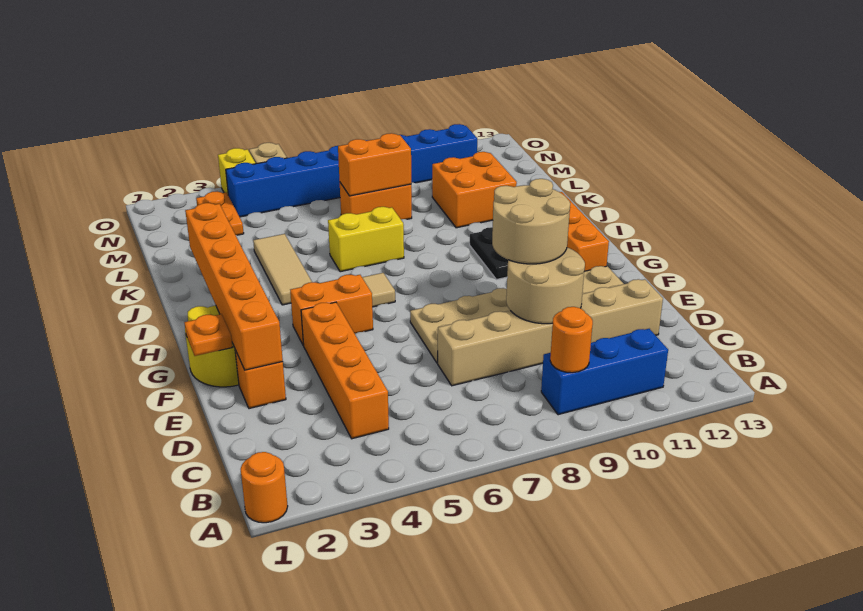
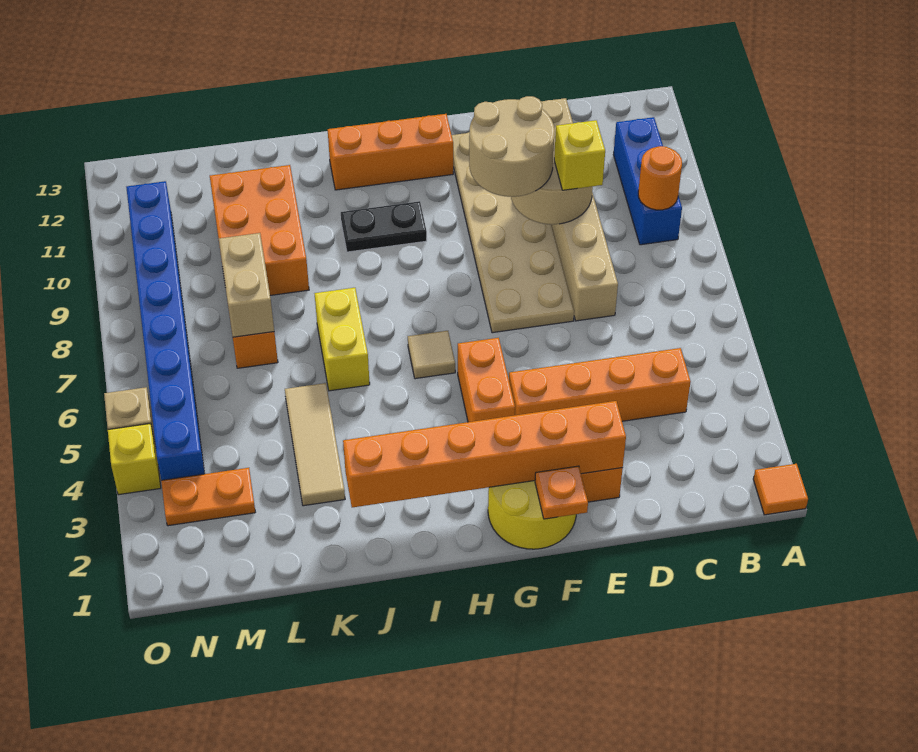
orange 1x1 round brick [241,452,288,523] -> orange 1x1 tile [753,464,808,515]
none -> yellow 1x1 brick [554,120,605,190]
tan 1x3 tile [253,234,312,305] -> tan 1x3 tile turned to [285,383,345,506]
orange 2x2 brick [432,152,517,228] -> orange 2x3 brick [210,165,309,295]
orange 1x2 brick [338,133,411,196] -> tan 1x2 brick [219,233,274,337]

